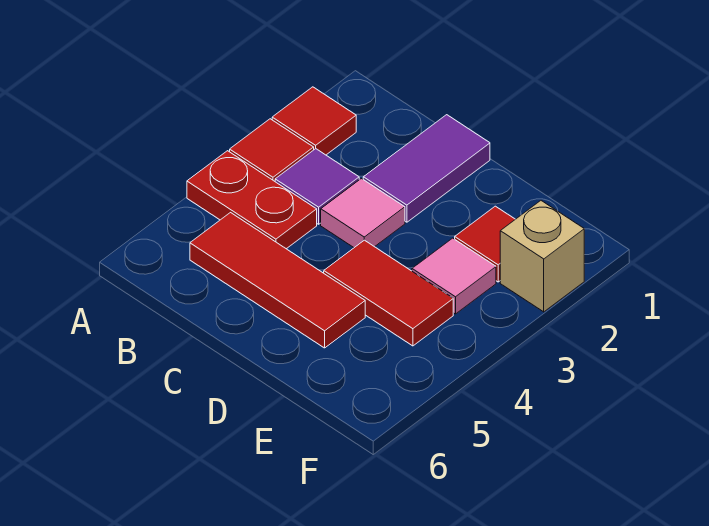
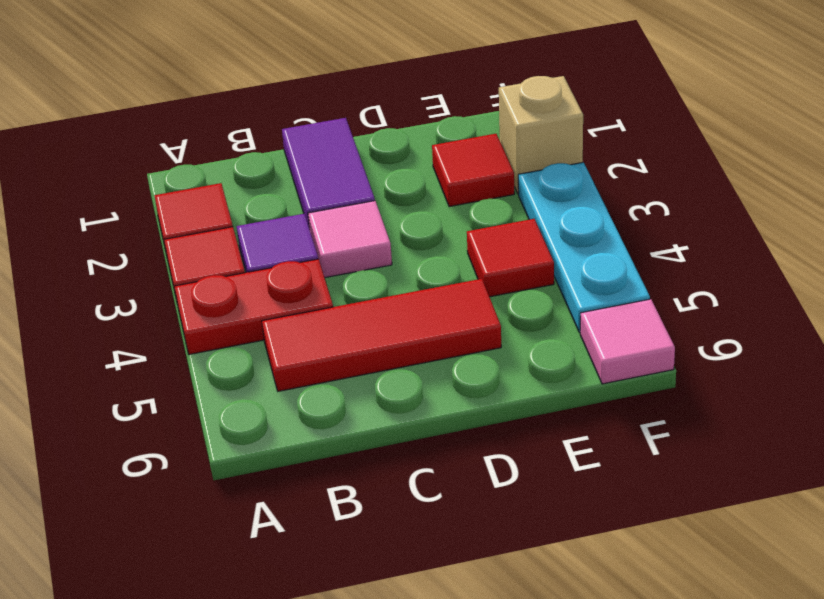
red 1x2 tile [324,240,453,346] -> red 1x1 tile [467,219,554,297]
pink 1x1 tile [412,238,496,314] -> pink 1x1 tile moved to [580,299,675,384]
none -> cyan 1x3 plate [518,162,650,332]

